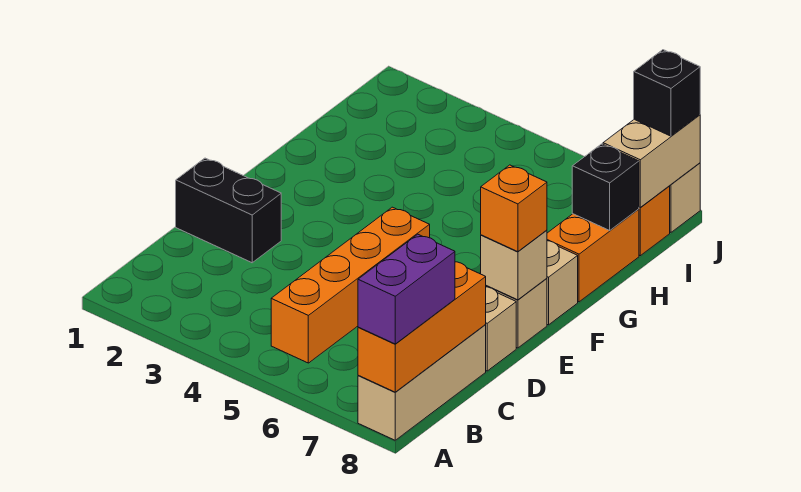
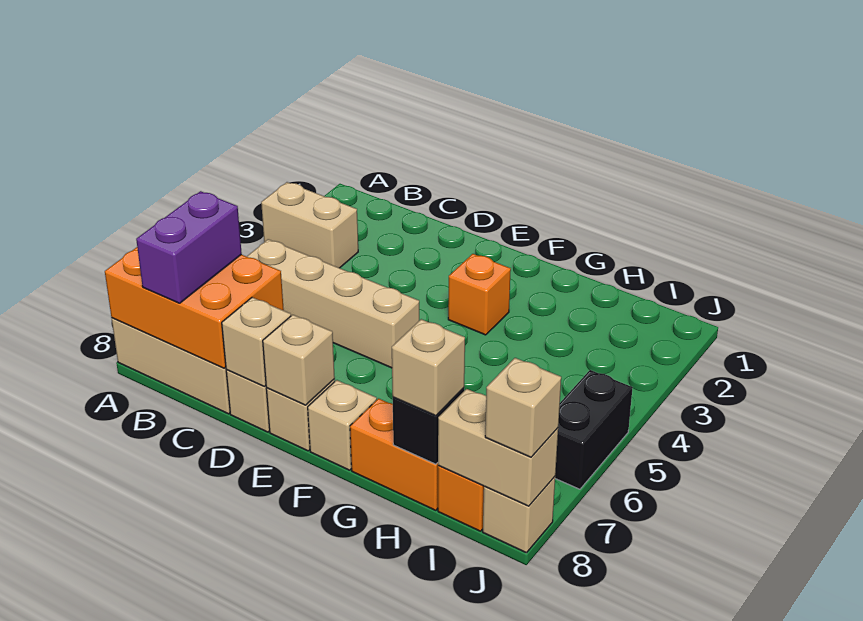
none -> tan 1x2 brick [261,182,358,268]
orange 1x3 brick [358,262,486,392] -> orange 2x3 brick [105,247,284,368]
purple 1x2 brick [358,234,455,344] -> purple 1x2 brick turned to [136,191,242,303]
orange 1x4 brick [271,207,430,363] -> tan 1x4 brick [247,239,419,368]
black 1x2 brick [176,158,281,263] -> black 1x2 brick moved to [555,370,633,489]
none -> tan 1x1 brick [222,297,291,386]
orange 1x1 brick [481,165,547,252] -> orange 1x1 brick moved to [448,254,511,335]
none -> tan 1x1 brick [392,319,465,416]
black 1x1 brick [634,50,700,136] -> tan 1x1 brick [485,358,561,457]

